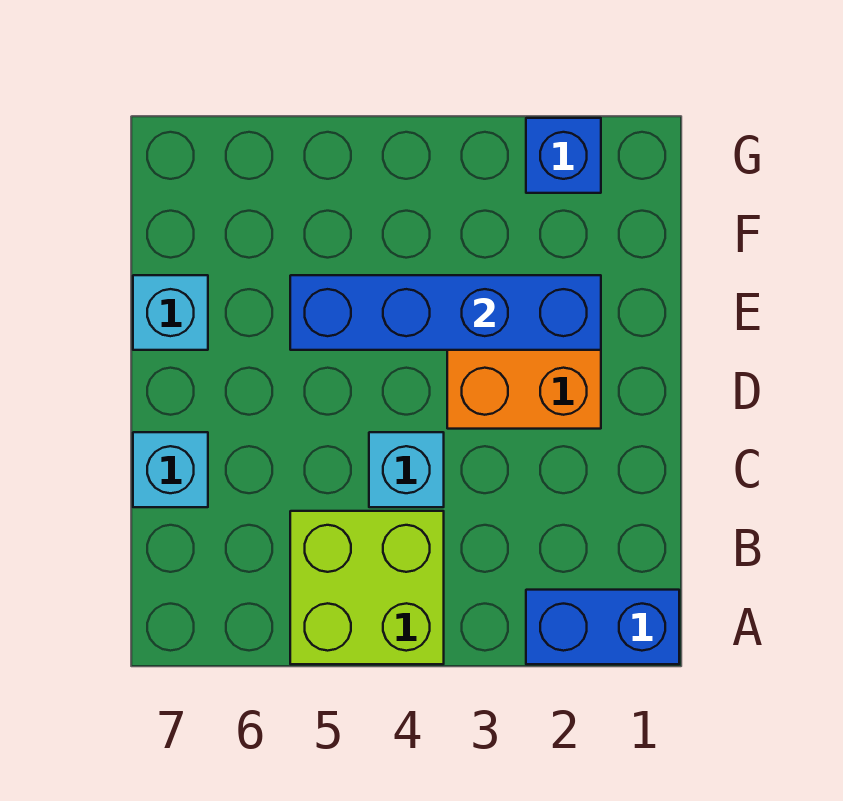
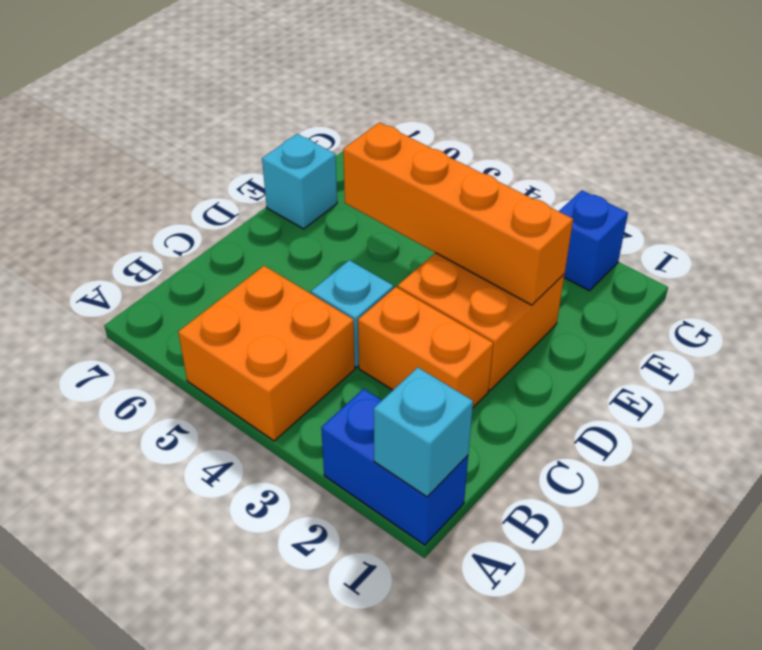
lime 2x2 brick [290,511,444,664] -> orange 2x2 brick [178,266,355,441]
none -> orange 1x2 brick [358,287,493,407]
cyan 1x1 brick [133,432,208,507] -> cyan 1x1 brick moved to [374,367,473,497]
blue 1x4 brick [290,275,601,350] -> orange 1x4 brick [343,123,573,305]

